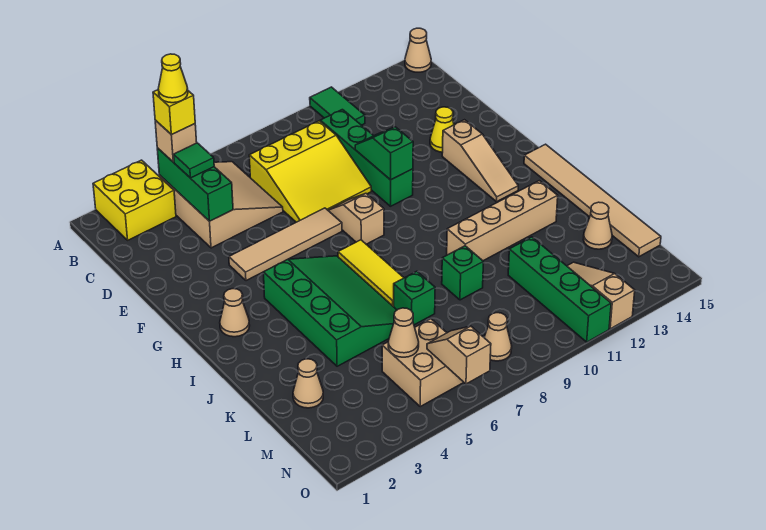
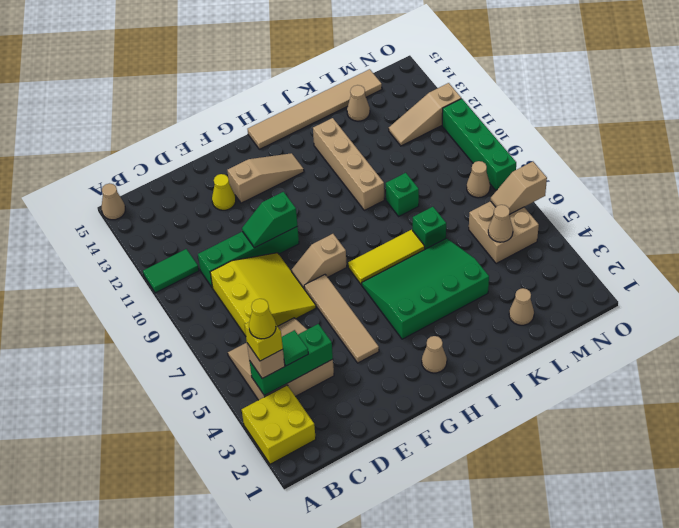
green 1x4 brick [508,237,611,342] -> green 1x4 brick turned to [442,99,516,190]

